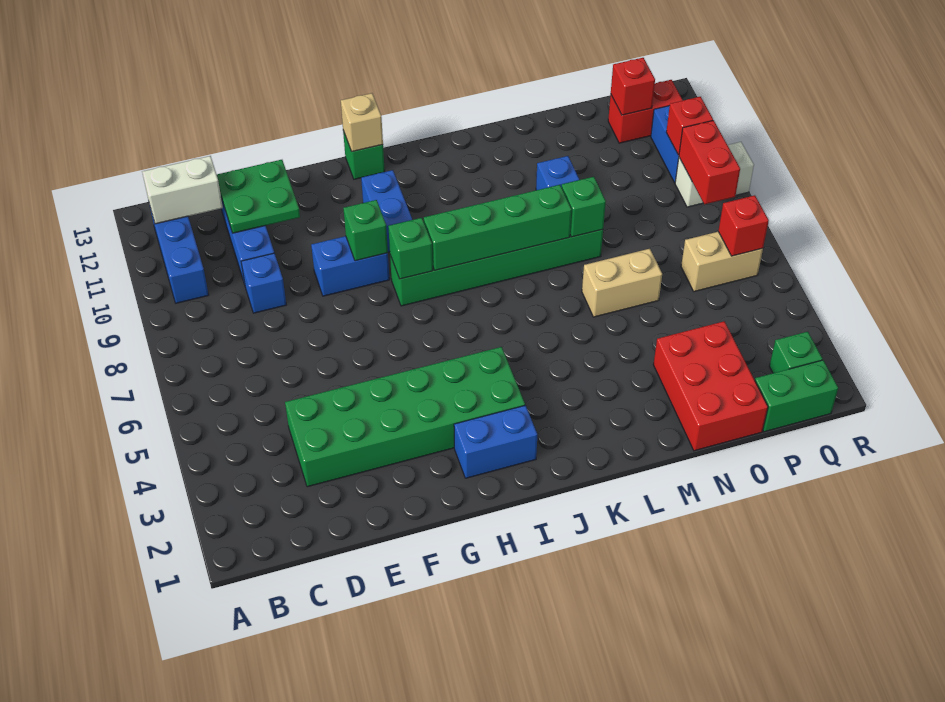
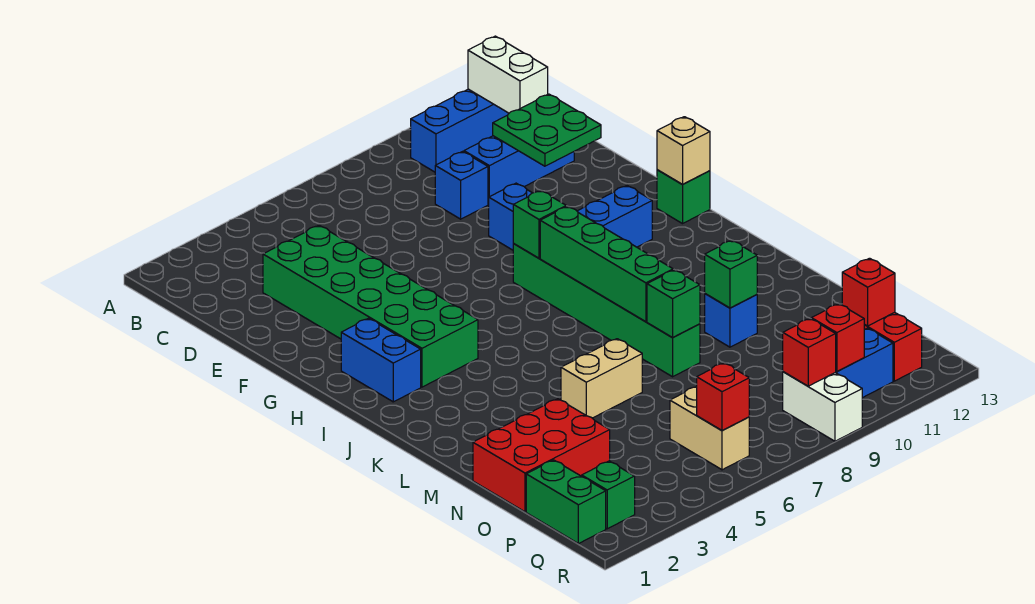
green 1x1 brick [343,200,388,261] -> green 1x1 brick moved to [705,240,757,308]
tan 1x2 brick [582,249,662,317] -> tan 1x2 brick turned to [561,339,642,418]
red 1x2 brick [679,120,740,204] -> red 1x1 brick [783,319,836,386]

